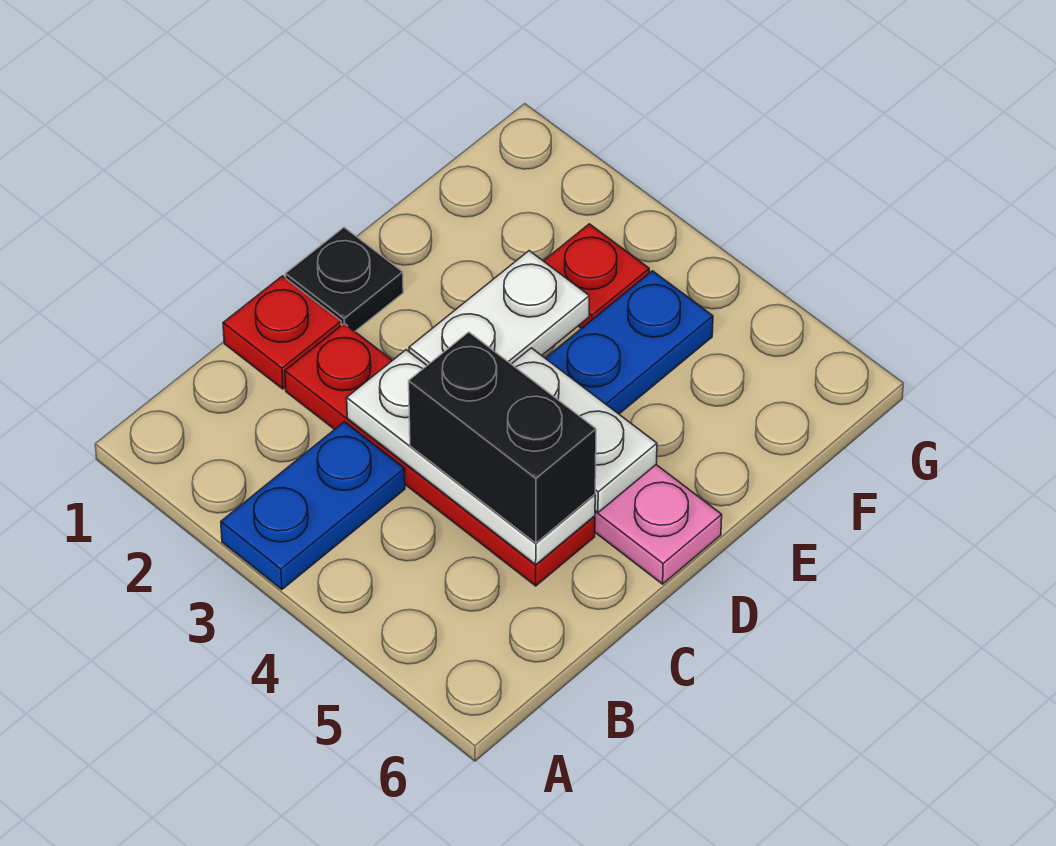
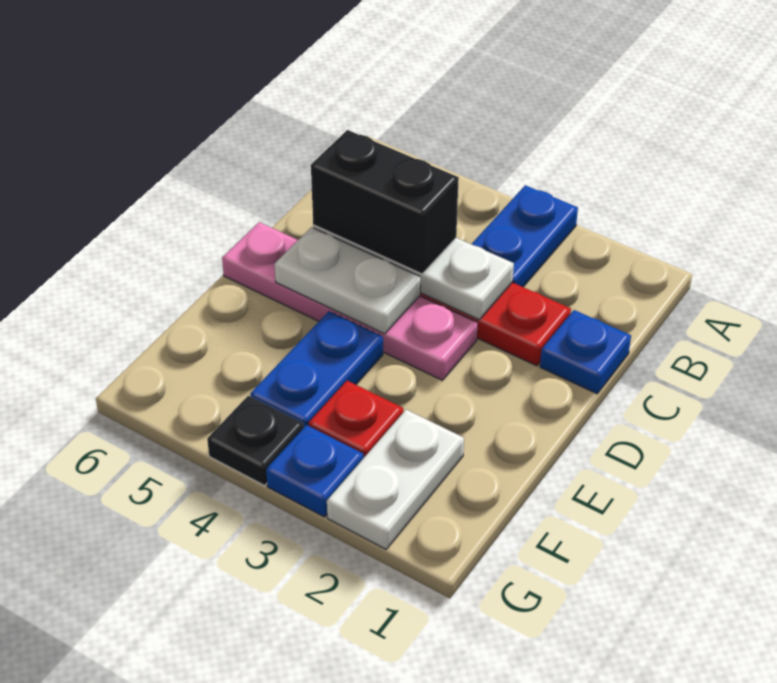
red 1x1 plate [223,276,341,389] -> blue 1x1 plate [540,310,631,394]
black 1x1 plate [285,227,403,331] -> black 1x1 plate moved to [207,396,304,485]
white 1x2 plate [409,251,589,365] -> white 1x2 plate moved to [327,410,464,549]
none -> blue 1x1 plate [266,425,363,517]

